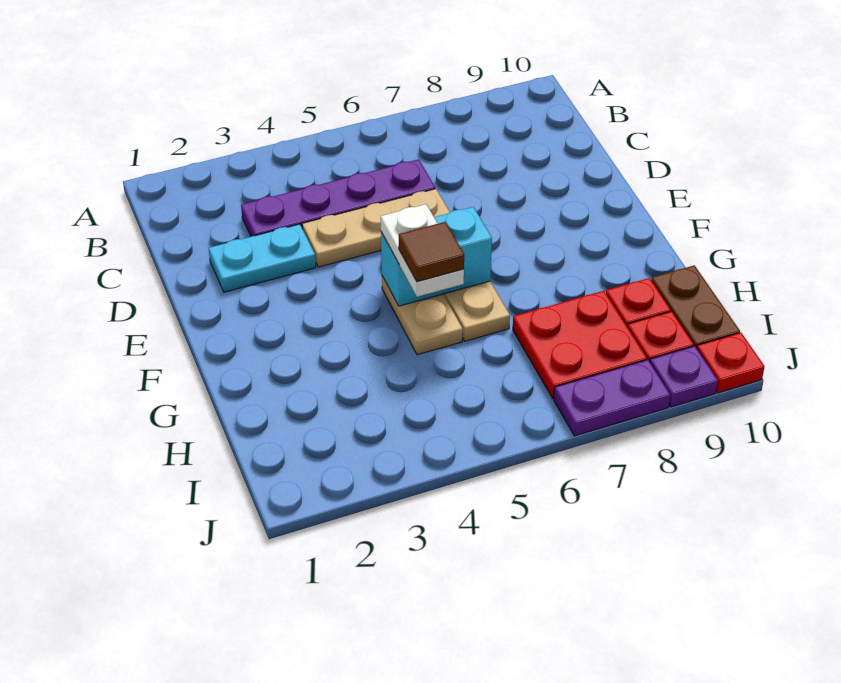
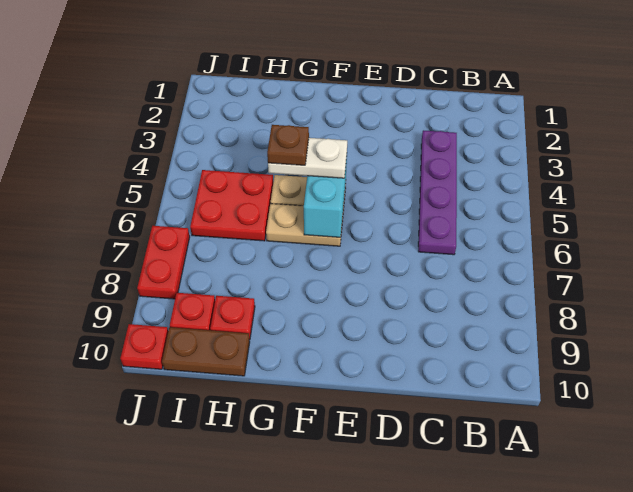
cyan 1x2 plate [209,224,316,292] -> none
tan 1x3 plate [302,189,450,267] -> none
brown 1x1 tile [399,222,464,282] -> brown 1x1 plate [267,125,309,165]
red 2x2 plate [513,291,647,399] -> red 2x2 plate moved to [190,170,273,241]
purple 1x2 plate [554,360,670,436] -> red 1x2 plate [137,226,190,299]
purple 1x1 plate [650,346,718,407] -> none

